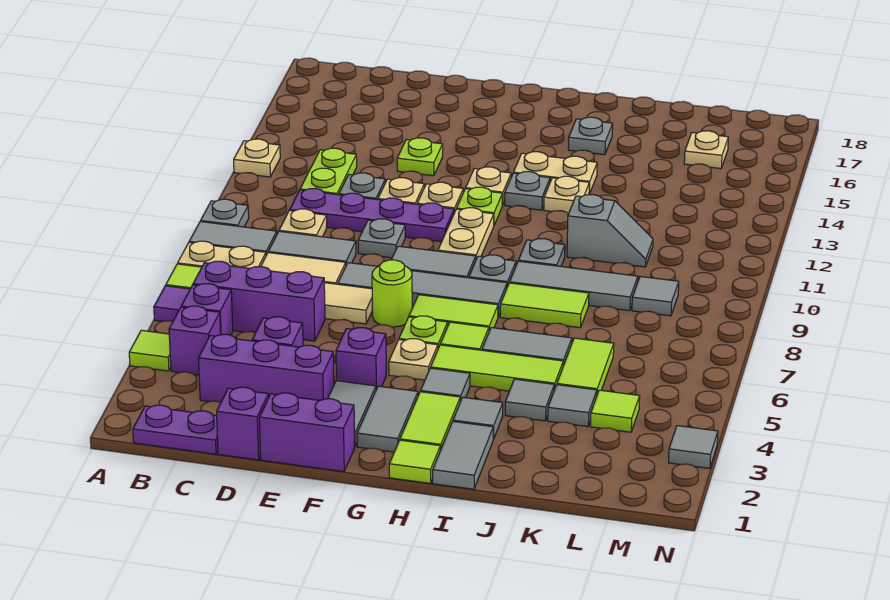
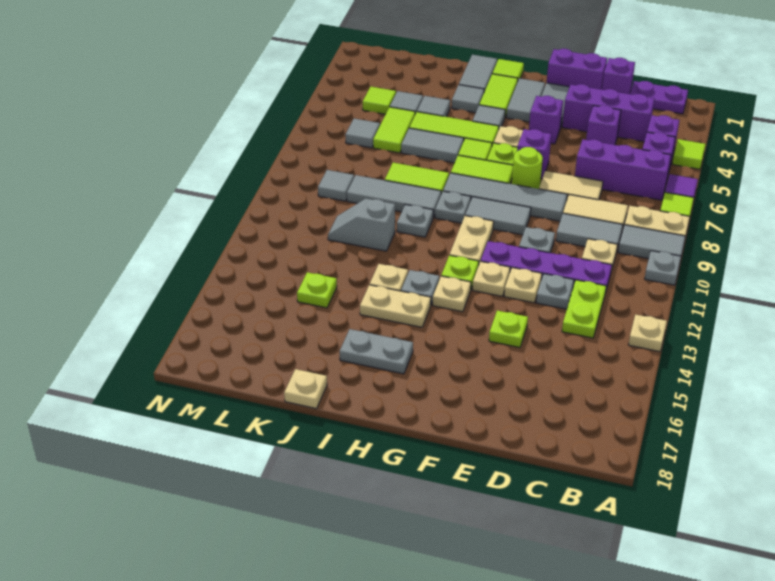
none -> purple 1x1 brick [517,129,551,179]
grey 1x1 plate [568,117,613,155] -> grey 1x2 plate [340,329,413,374]
none -> lime 1x1 plate [297,272,337,308]
tan 1x1 plate [684,131,728,169] -> tan 1x1 plate moved to [284,369,327,409]
grey 1x1 tile [668,426,718,468] -> grey 1x1 tile moved to [345,119,380,148]

